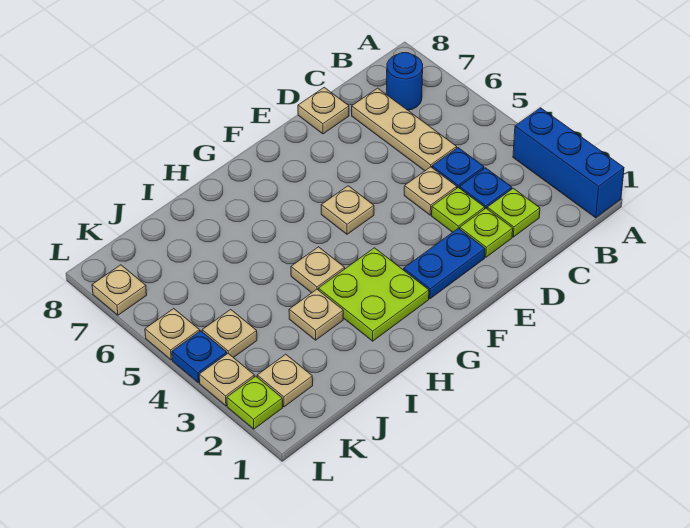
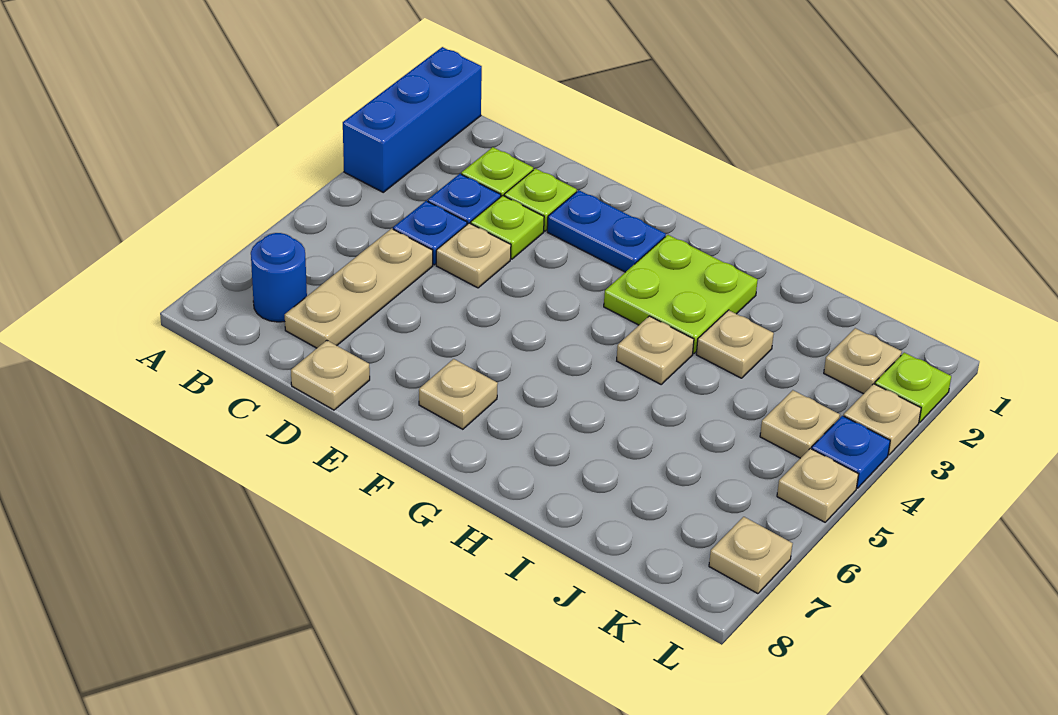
tan 1x1 plate [321,186,374,234] -> tan 1x1 plate moved to [419,359,498,429]

